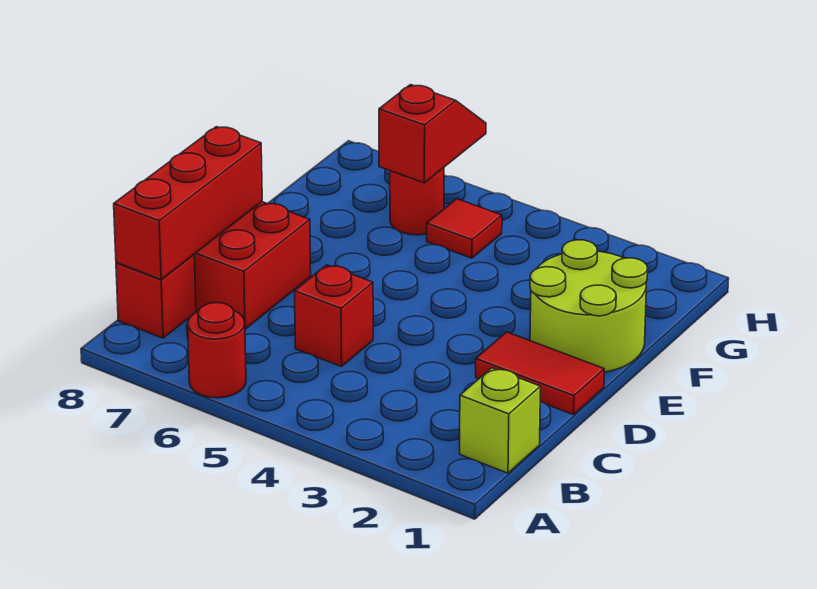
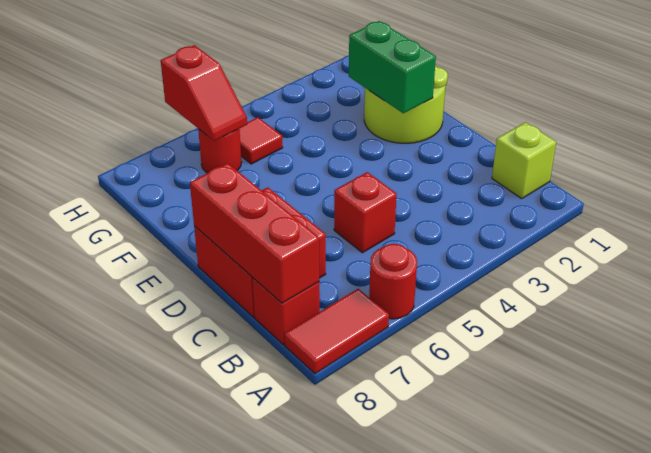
red 1x2 tile [476,332,604,415] -> red 1x2 tile moved to [284,289,389,374]
none -> green 1x2 brick [349,21,436,113]
red 1x2 slope [379,85,486,183] -> red 1x2 slope turned to [161,45,247,141]

